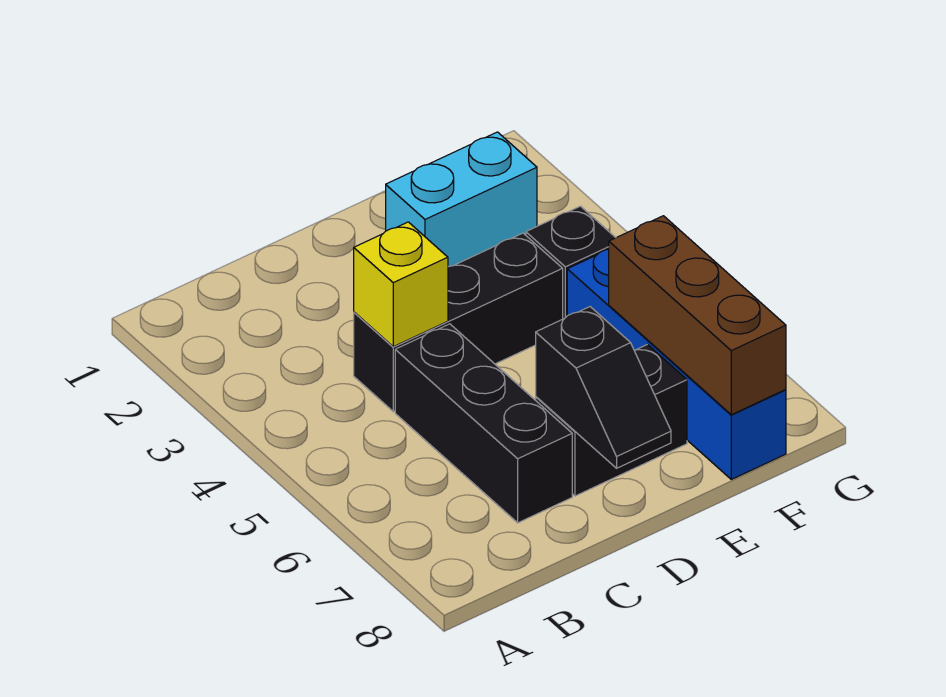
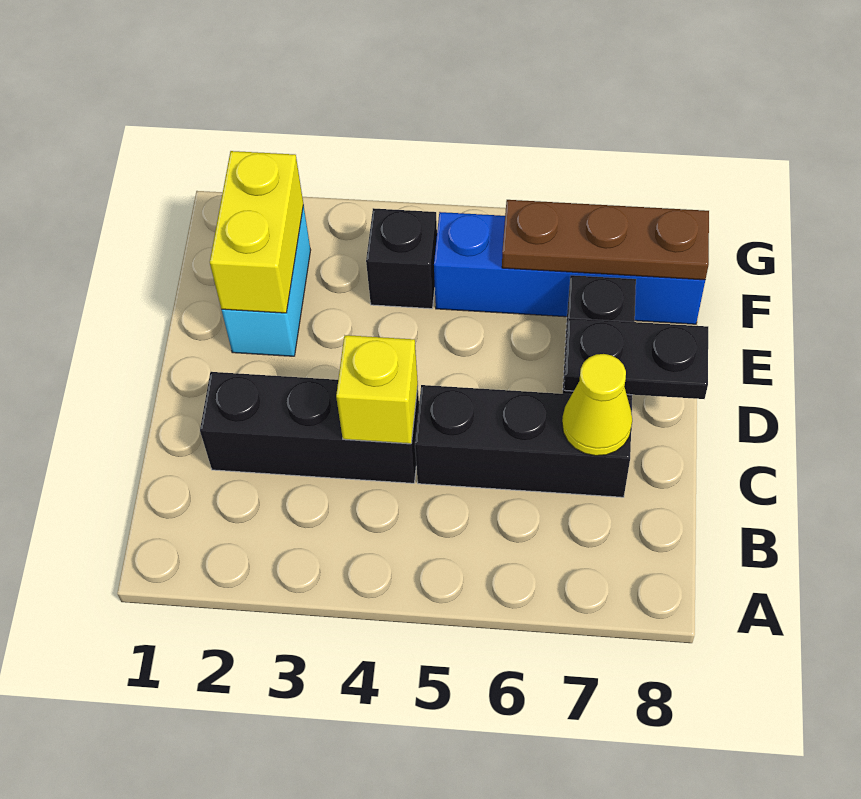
black 1x3 brick [354,233,563,411] -> black 1x3 brick turned to [200,372,419,483]
none -> yellow 1x1 cone [562,354,632,456]
black 1x2 slope [536,307,671,468] -> black 1x2 plate [564,318,708,399]
none -> yellow 1x2 brick [210,151,303,313]
brown 1x3 brick [609,216,786,415] -> brown 1x3 plate [502,200,709,280]

